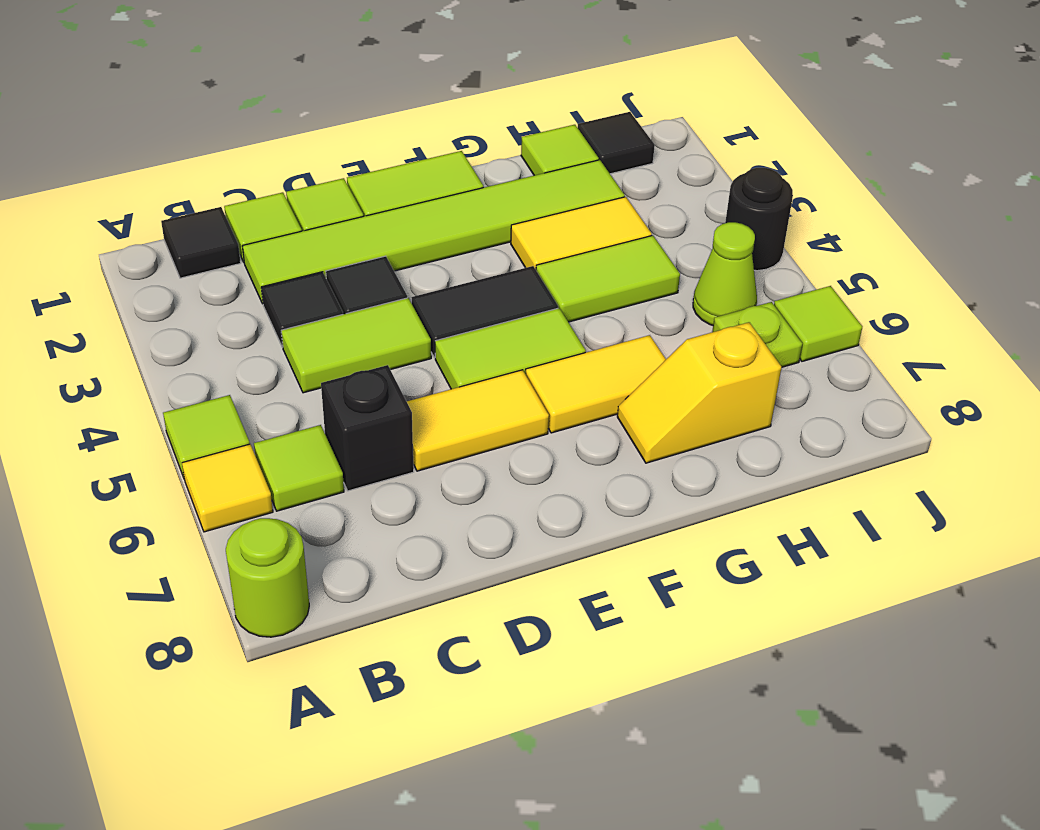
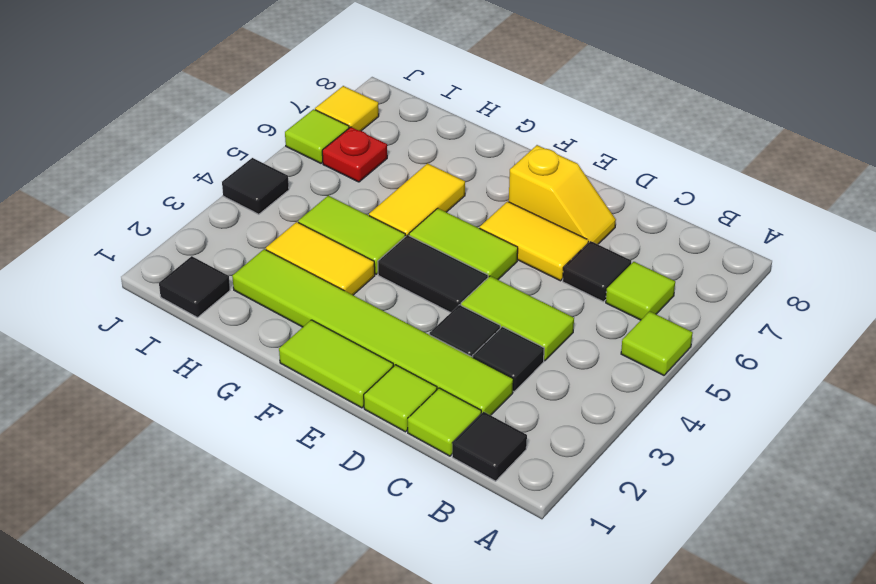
yellow 1x1 tile [182,444,273,532] -> yellow 1x1 tile moved to [315,86,379,131]
lime 1x1 round brick [226,518,309,637] -> none
black 1x1 brick [321,365,414,491] -> black 1x1 tile [563,241,631,302]
yellow 1x2 tile [526,335,666,433] -> yellow 1x2 tile turned to [369,163,465,236]
yellow 1x2 slope [617,322,782,463] -> yellow 1x2 slope moved to [509,145,616,244]
lime 1x1 tile [521,125,599,175] -> none
lime 1x1 cone [693,222,757,325] -> none
lime 1x1 plate [712,302,802,367] -> red 1x1 plate [322,127,387,182]
black 1x1 round brick [725,168,793,271] -> black 1x1 tile [222,158,289,214]

